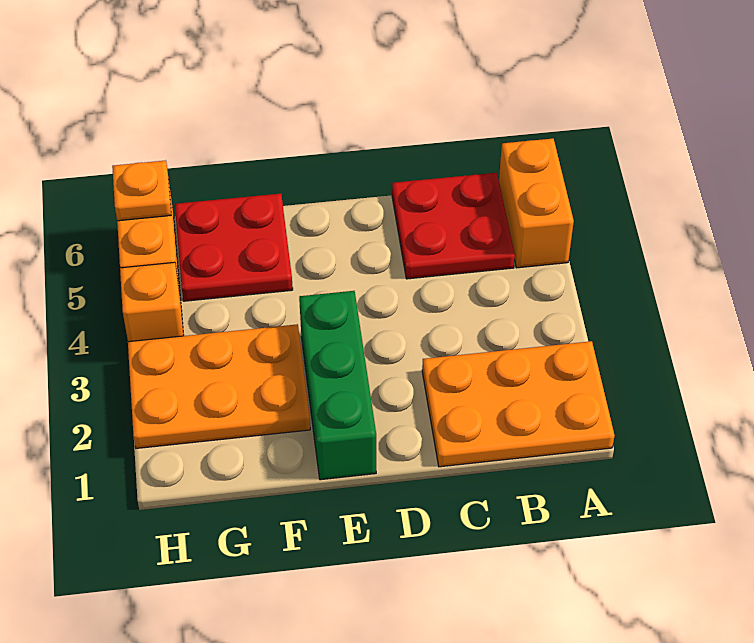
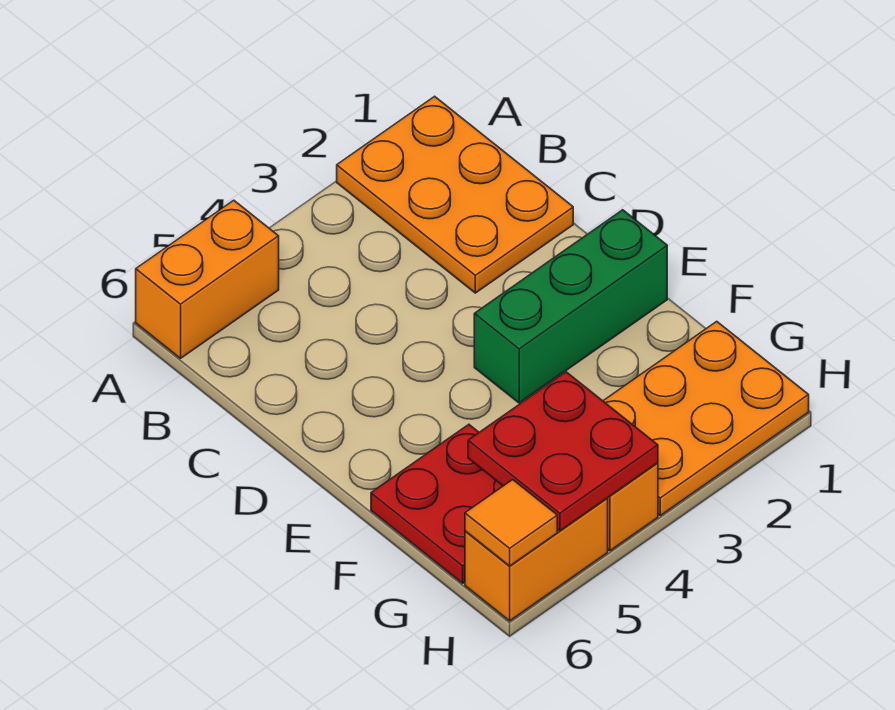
red 2x2 plate [392,173,515,279] -> red 2x2 plate moved to [468,372,658,531]
orange 2x3 plate [128,324,310,448] -> orange 2x3 plate turned to [603,321,809,516]
orange 1x1 plate [112,160,171,221] -> orange 1x1 tile [465,480,557,566]

